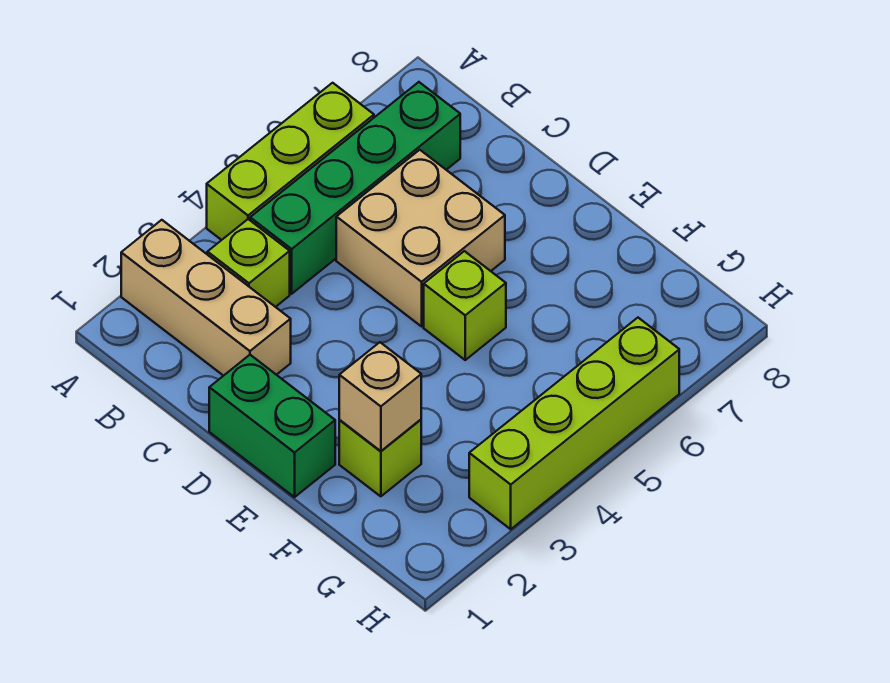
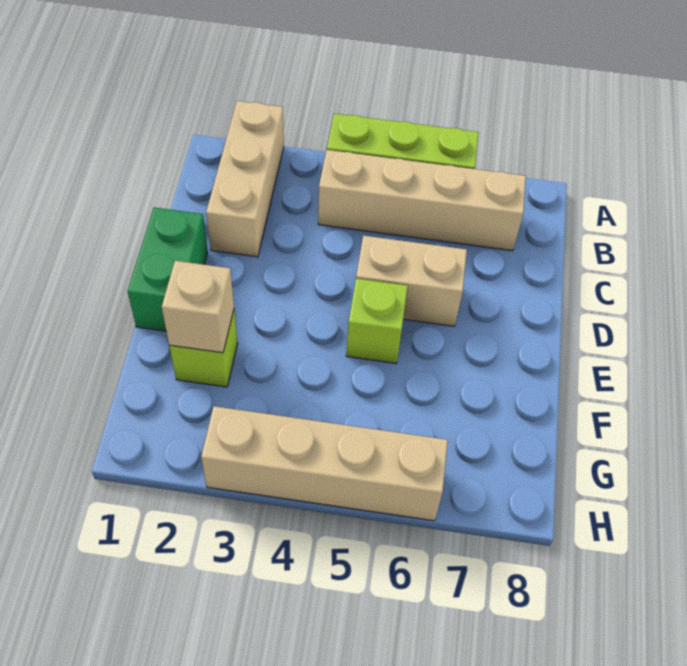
lime 1x1 brick [207,219,290,307] -> none
green 1x4 brick [250,82,460,294] -> tan 1x4 brick [318,150,526,251]
tan 2x2 brick [336,150,505,326] -> tan 1x2 brick [356,236,467,326]
lime 1x4 brick [469,318,679,529] -> tan 1x4 brick [201,406,448,521]

